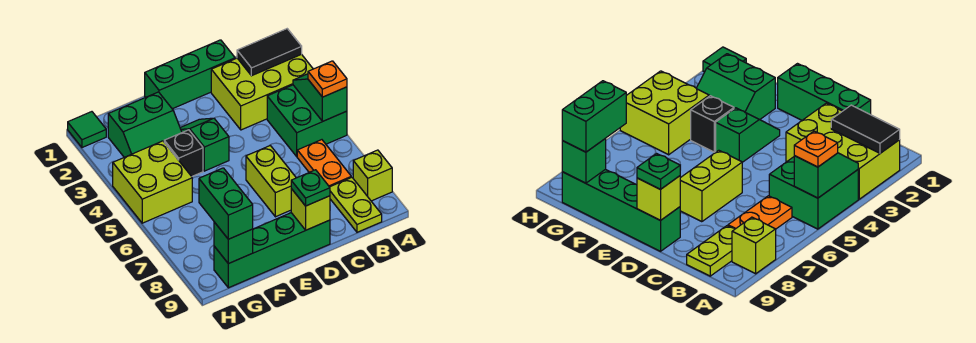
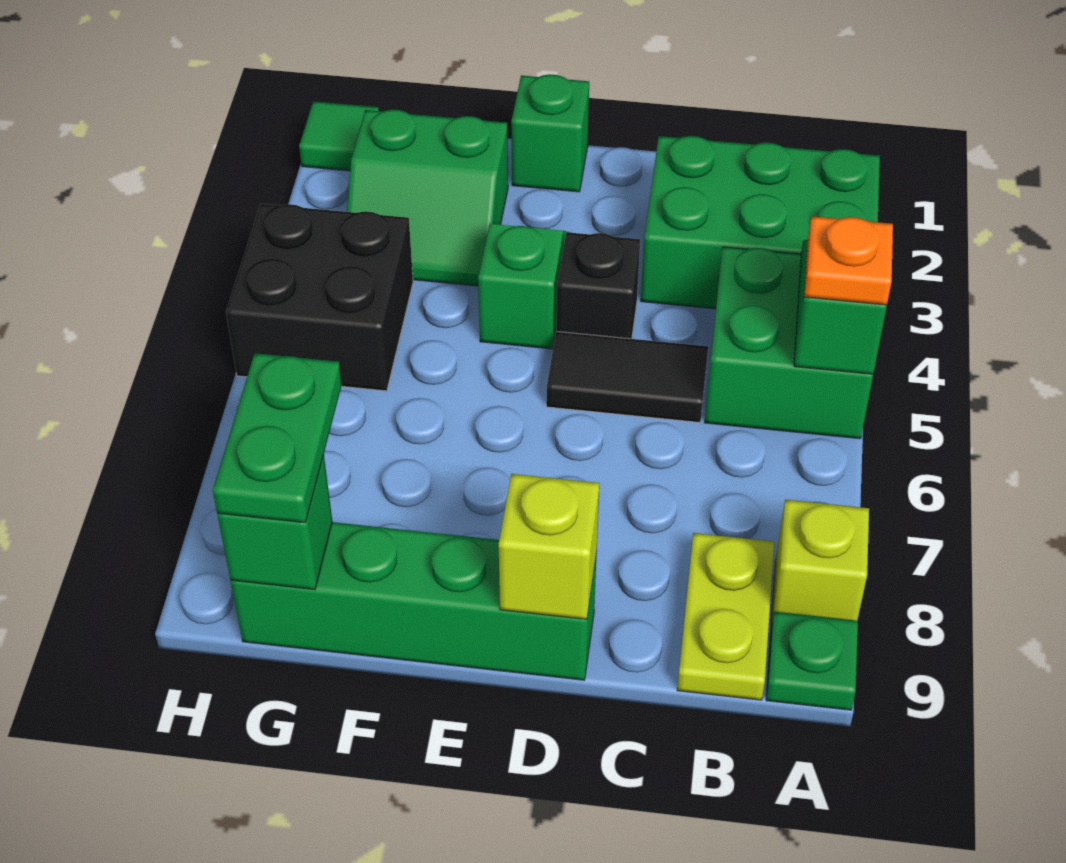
lime 2x3 brick [211,54,313,130] -> green 2x3 brick [641,136,880,309]
black 1x2 tile [237,29,302,76] -> black 1x2 tile moved to [546,332,708,422]
orange 1x2 plate [297,140,351,187] -> none
green 1x3 brick [145,40,235,109] -> green 1x1 brick [511,74,589,192]
lime 1x2 brick [246,146,296,217] -> none
green 1x1 plate [291,170,330,206] -> green 1x1 plate moved to [766,612,858,710]
black 1x1 brick [164,130,203,176] -> black 1x1 brick moved to [557,232,640,339]
lime 2x2 brick [113,141,192,223] -> black 2x2 brick [226,204,413,391]
green 1x2 brick [199,168,253,239] -> green 1x2 plate [213,353,342,523]

